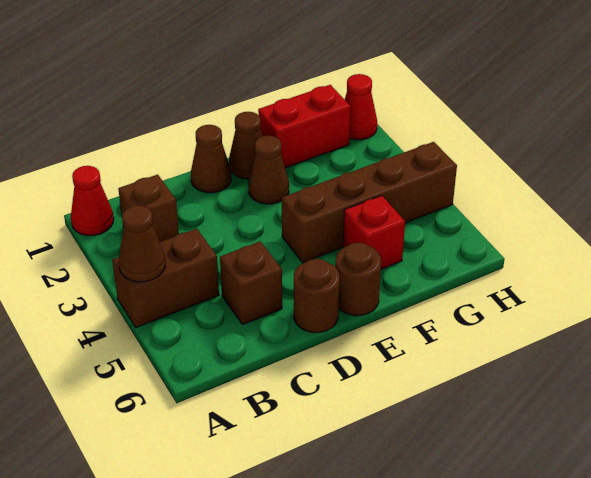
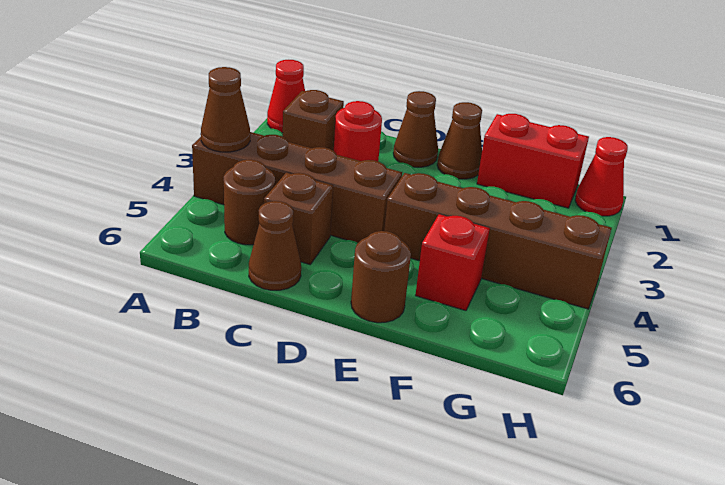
brown 1x2 brick [112,229,219,327] -> brown 1x4 brick [192,132,402,243]
none -> red 1x1 round brick [334,101,382,161]
brown 1x1 round brick [294,259,340,333] -> brown 1x1 round brick moved to [224,160,275,245]
brown 1x1 cone [248,136,289,204] -> brown 1x1 cone moved to [249,201,301,290]

